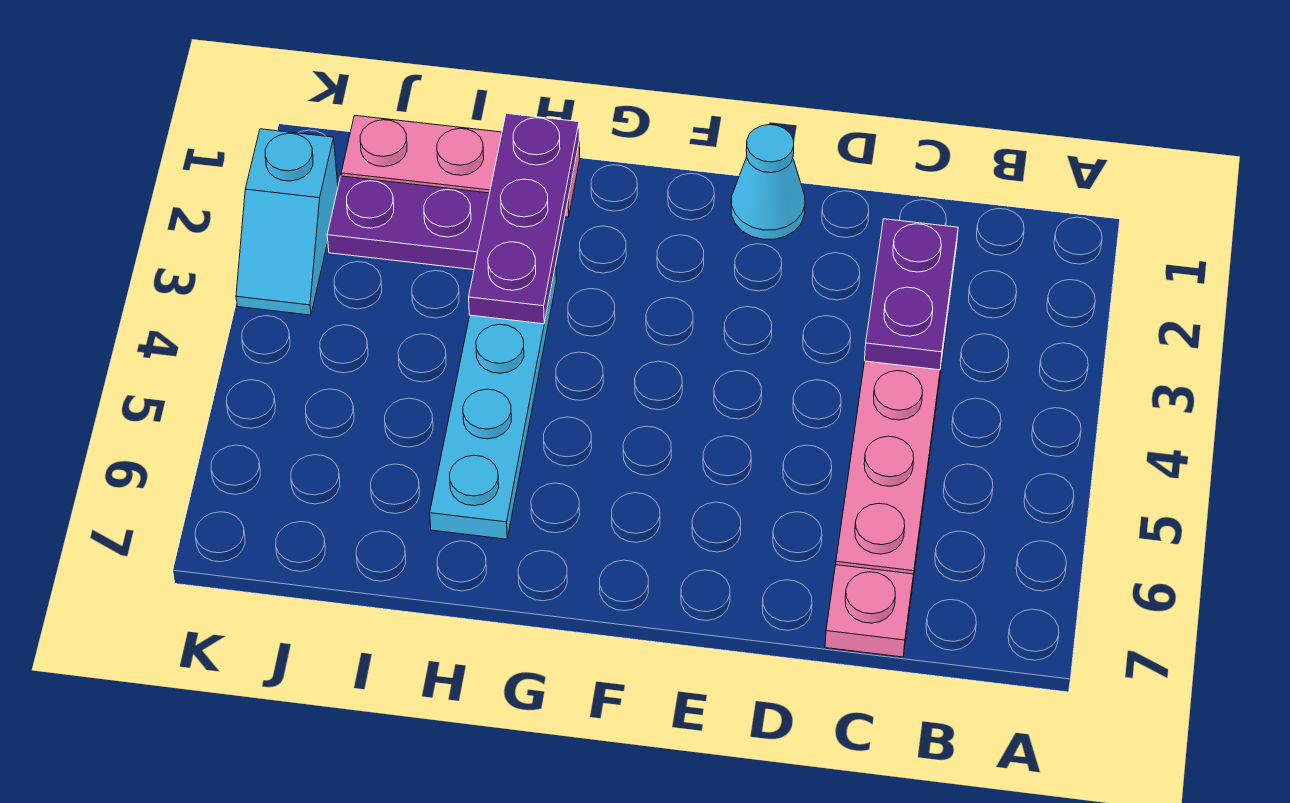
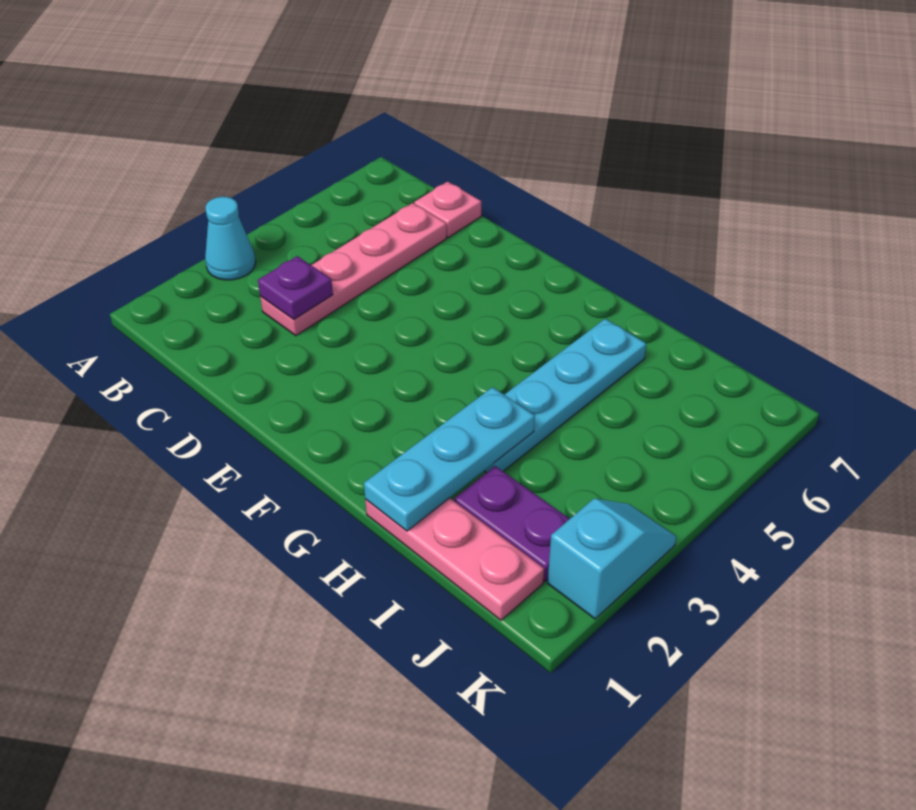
purple 1x2 plate [865,219,958,370] -> purple 1x1 plate [258,256,333,319]
cyan 1x1 cone [731,125,805,239] -> cyan 1x1 cone moved to [205,197,256,280]
purple 1x3 plate [469,113,579,324] -> cyan 1x3 plate [364,387,535,531]

